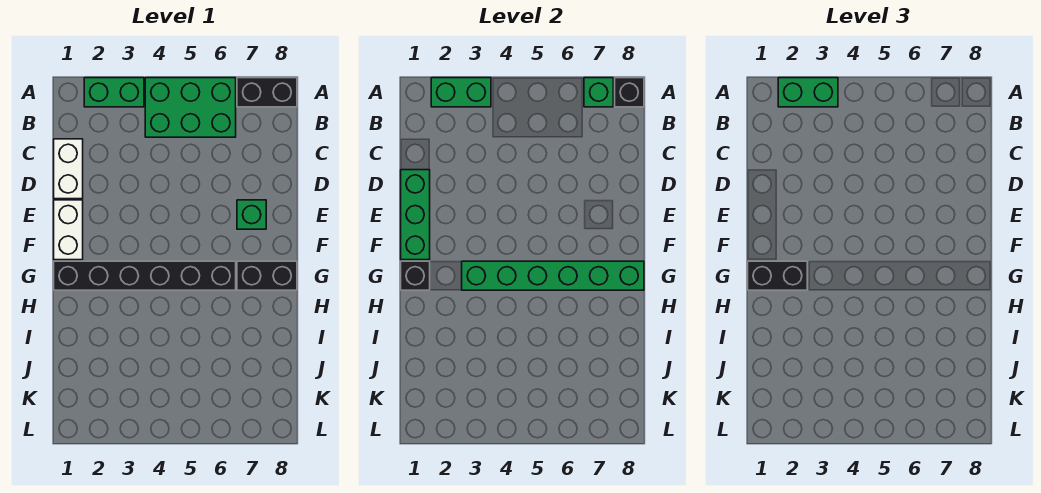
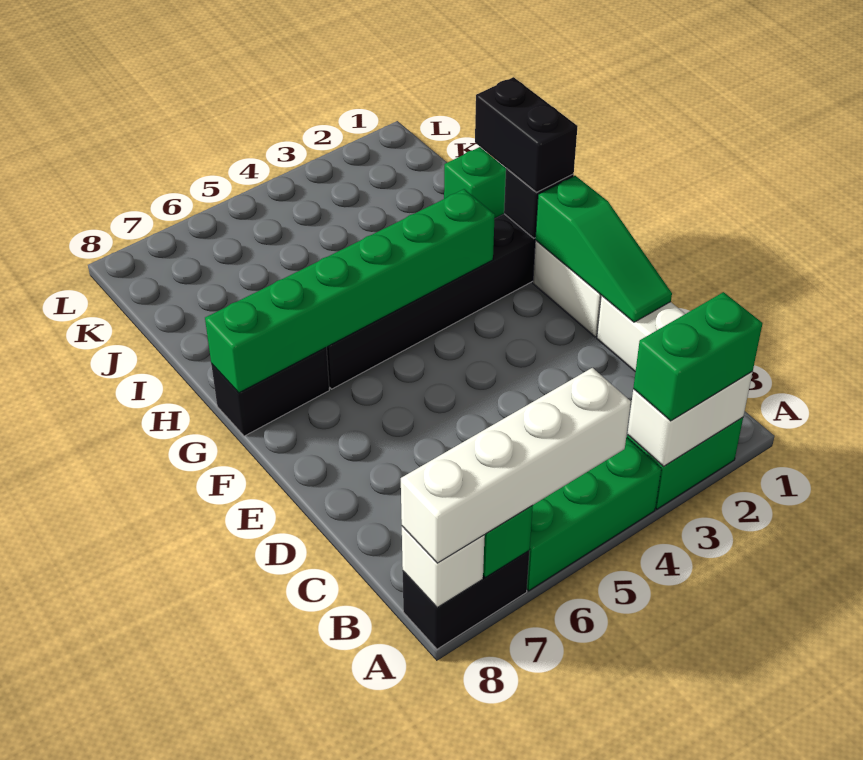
green 1x2 brick [431,78,491,107] -> white 1x2 brick [627,372,752,466]
none -> white 1x4 brick [401,368,631,563]
black 1x1 brick [615,78,644,107] -> white 1x1 brick [402,526,485,608]
green 1x3 brick [401,170,430,260] -> green 1x3 slope [535,176,672,322]
green 1x1 brick [237,200,266,229] -> green 1x1 brick moved to [444,147,506,219]
black 1x2 brick [748,261,807,290] -> black 1x2 brick turned to [475,77,578,193]

